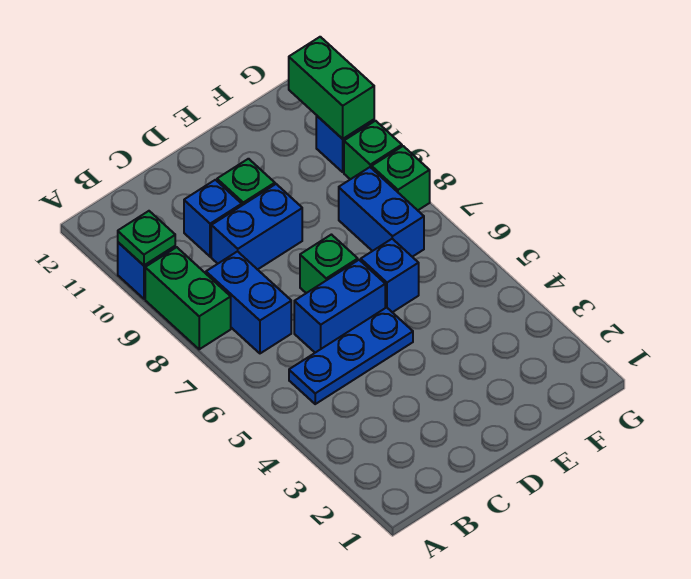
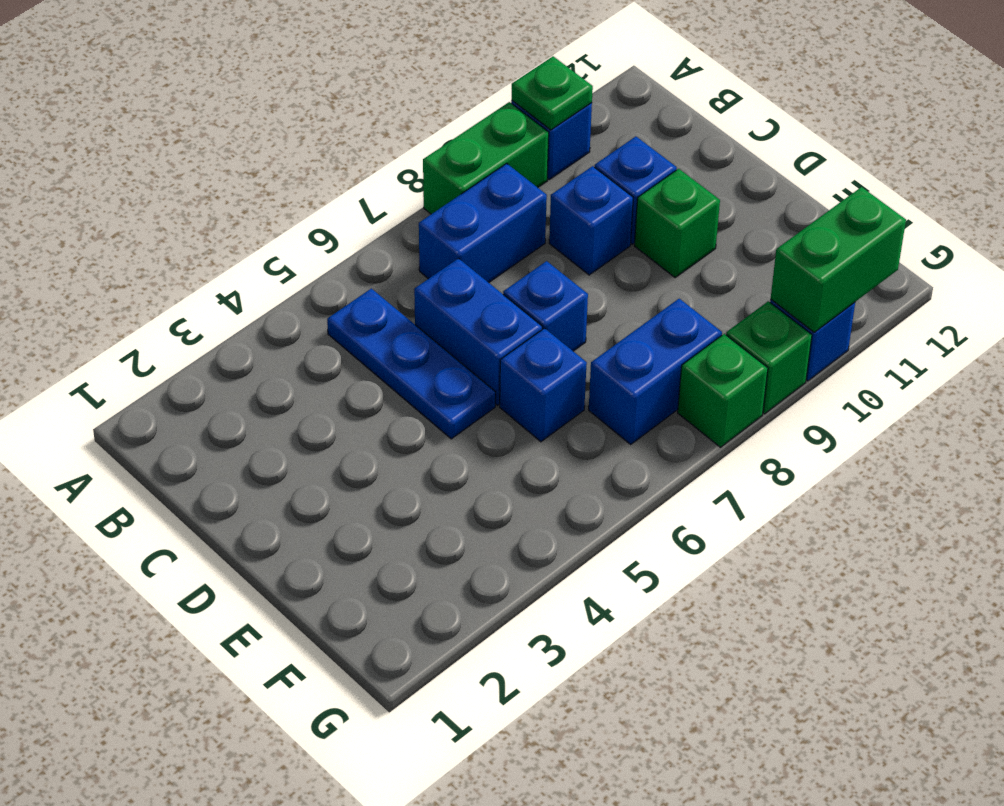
blue 1x2 brick [211,184,302,270] -> blue 1x1 brick [549,166,633,275]
green 1x1 brick [300,235,358,293] -> blue 1x1 brick [503,261,588,351]

